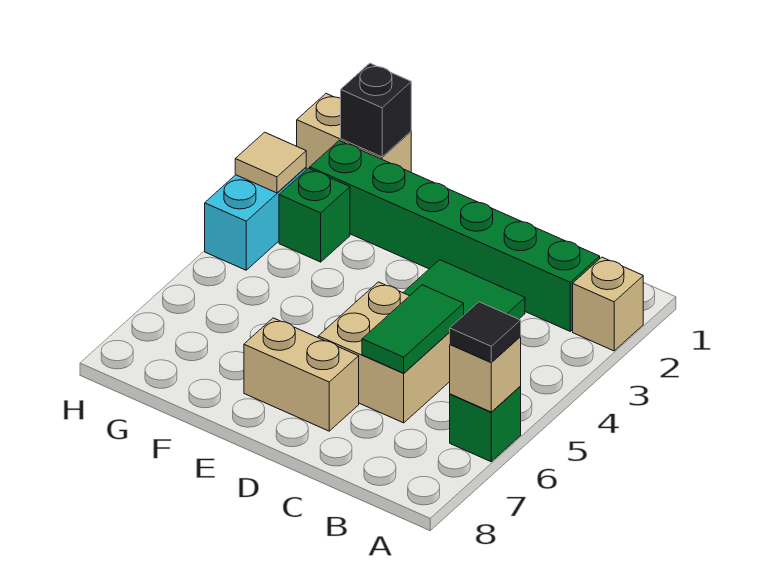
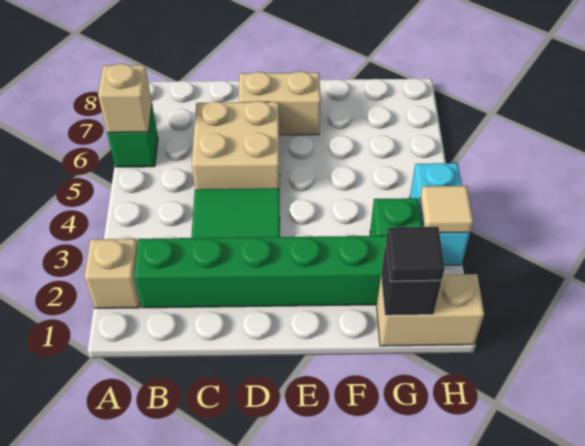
black 1x1 tile [450,302,521,362] -> black 1x1 tile moved to [386,227,445,281]
green 1x2 tile [362,285,464,373] -> none

